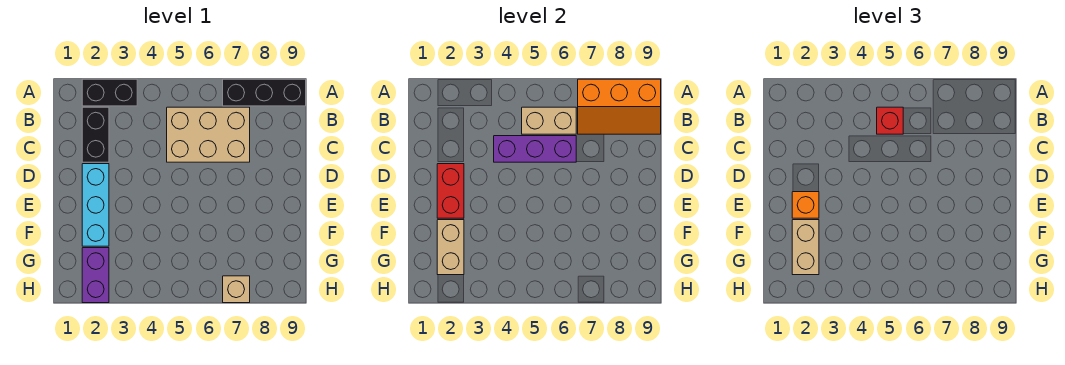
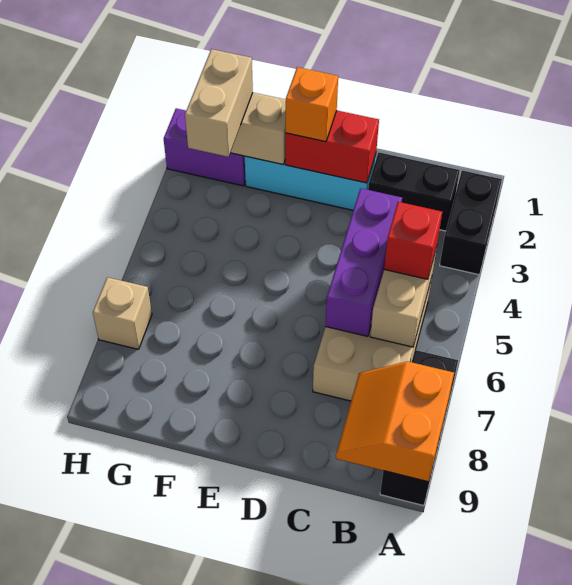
orange 2x3 slope [578,79,661,134] -> orange 2x2 slope [336,361,454,482]
tan 1x2 brick [792,220,819,275] -> tan 1x2 brick turned to [185,49,253,157]

